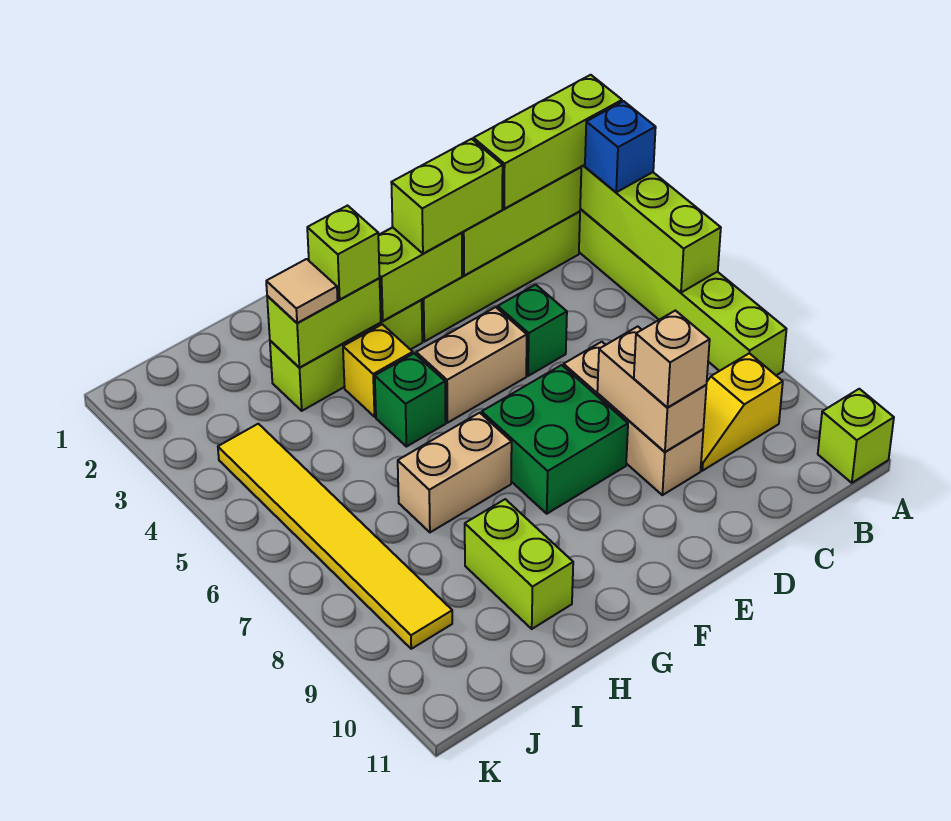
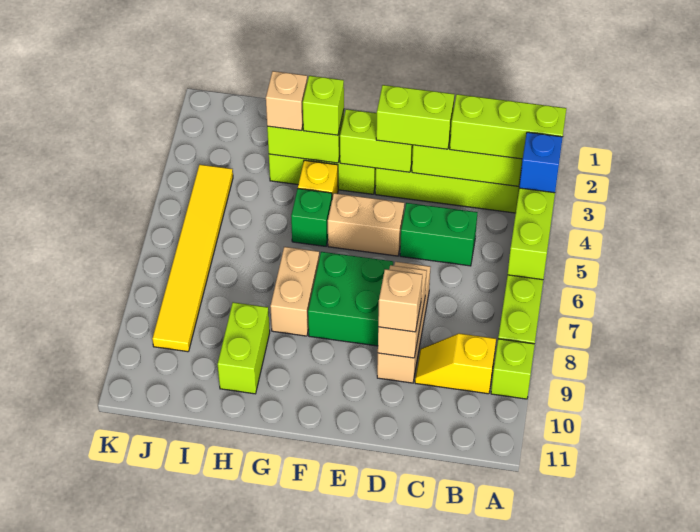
lime 1x1 brick [818,389,894,483] -> lime 1x1 brick moved to [491,339,535,399]
green 1x1 brick [498,285,567,376] -> green 1x2 brick [400,203,478,266]
tan 1x2 brick [398,413,512,532] -> tan 1x2 brick turned to [270,247,319,336]
tan 1x1 tile [266,259,338,323] -> tan 1x1 brick [266,71,307,131]

